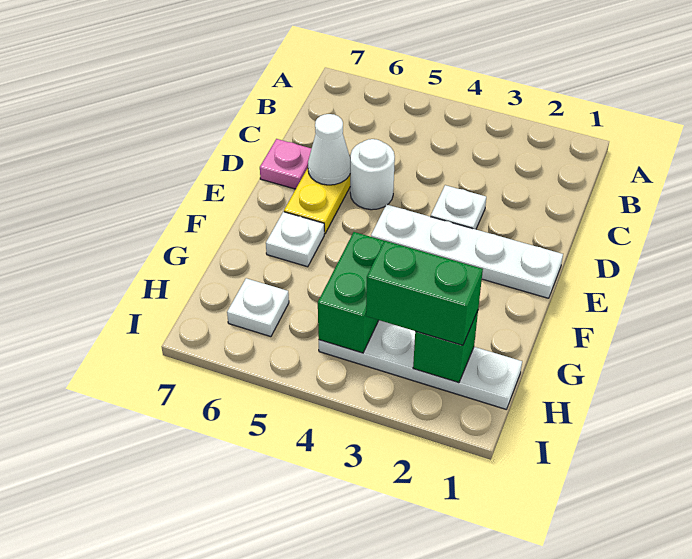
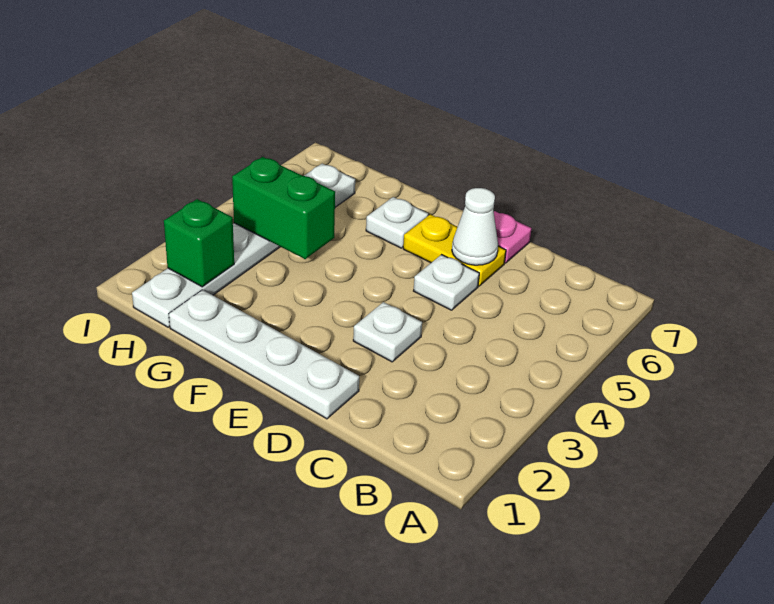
white 1x1 round brick [350,139,395,210] -> white 1x1 plate [414,255,479,310]
white 1x4 plate [371,204,563,298] -> white 1x4 plate turned to [169,290,359,419]
green 1x2 brick [366,241,483,345] -> none

